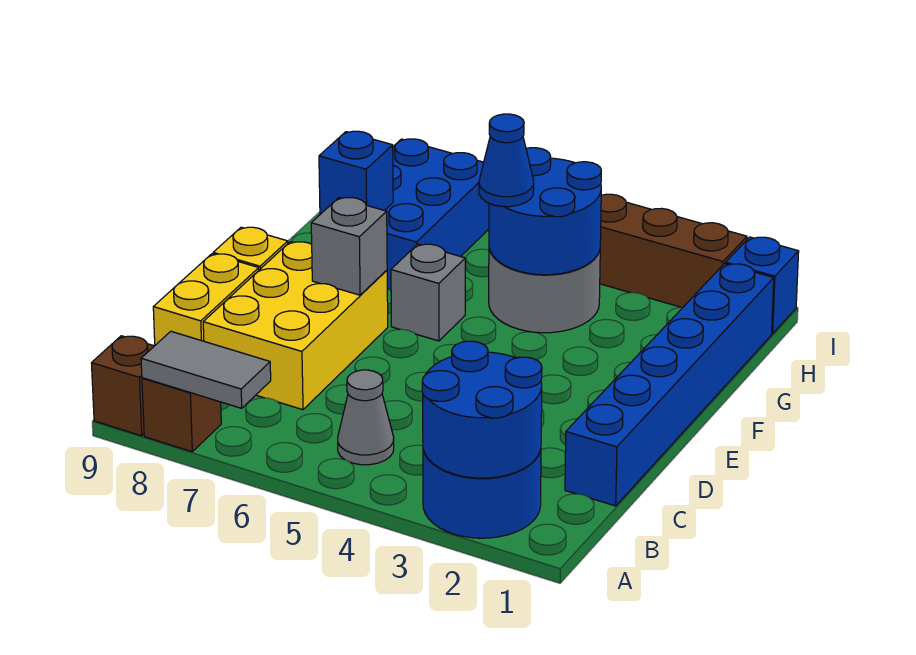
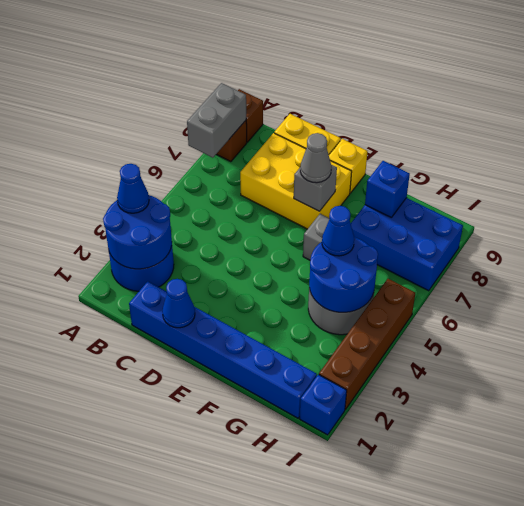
none -> blue 1x1 cone [117,164,149,213]
grey 1x2 tile [141,331,271,408] -> grey 1x2 brick [187,83,246,158]
grey 1x1 cone [338,370,394,465] -> grey 1x1 cone moved to [300,133,331,183]
none -> blue 1x1 cone [162,279,195,328]

